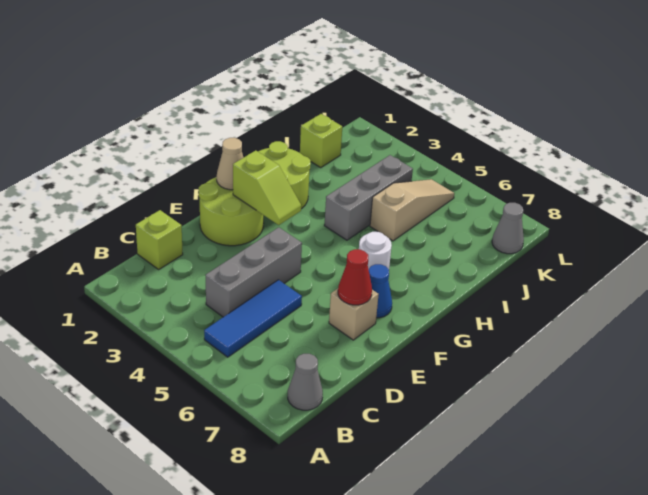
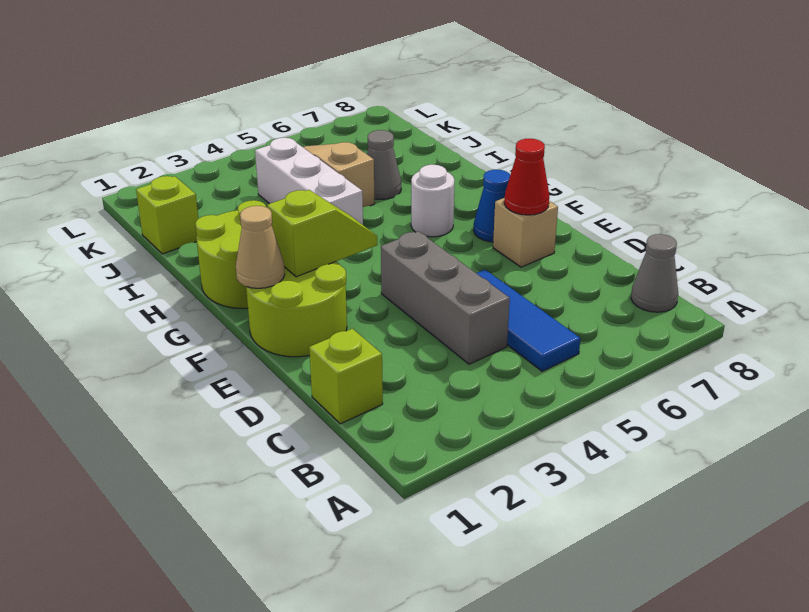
grey 1x3 brick [324,155,413,240] -> white 1x3 brick [255,138,363,225]
grey 1x1 cone [492,203,524,254] -> grey 1x1 cone moved to [367,130,401,199]

